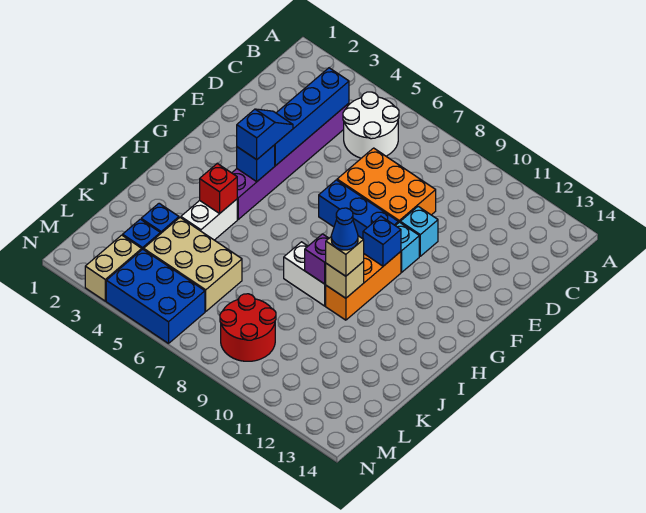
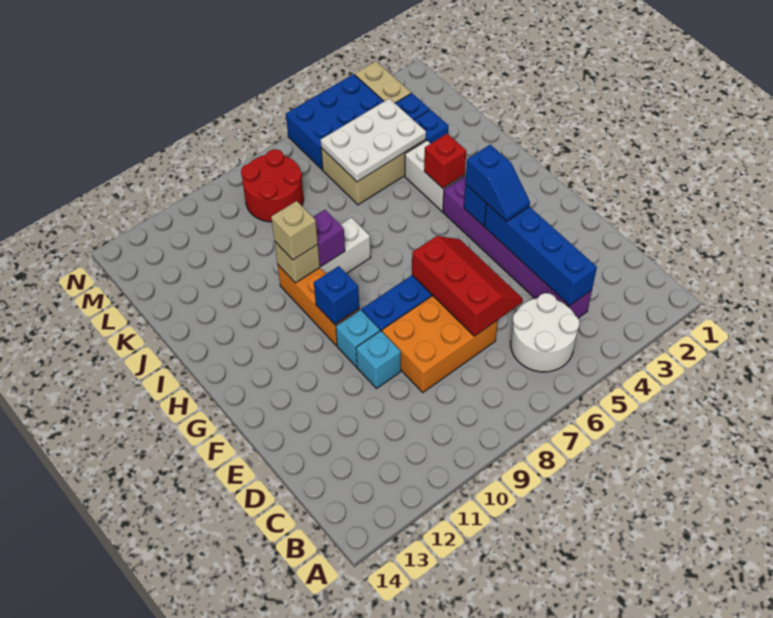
none -> red 2x3 slope [412,236,523,336]
blue 1x1 cone [331,208,358,250] -> none
none -> white 2x3 plate [321,98,426,182]

